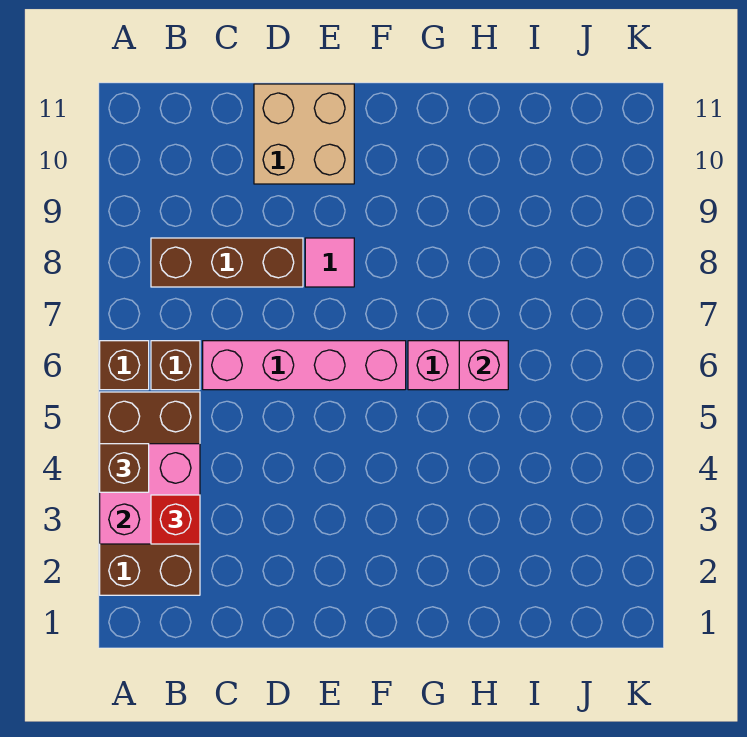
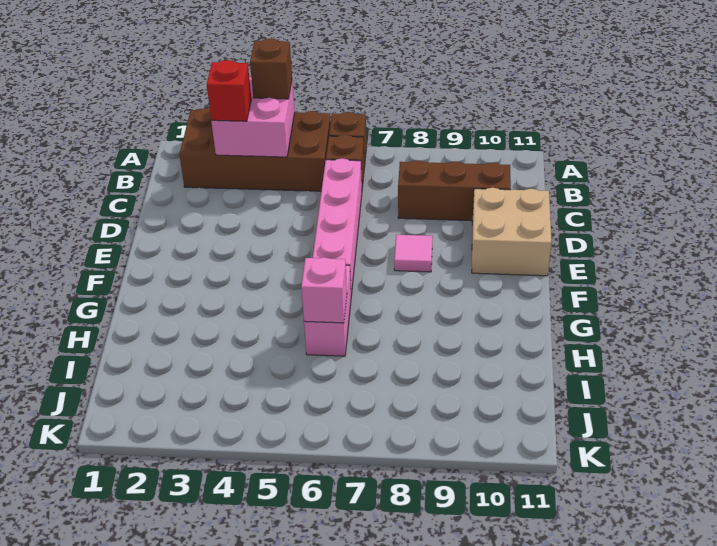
brown 1x3 brick [151,238,303,287] -> brown 1x3 brick turned to [398,160,511,221]

